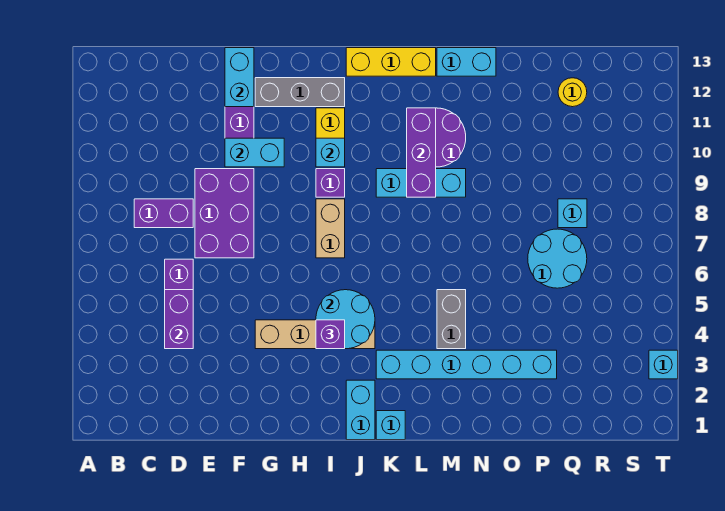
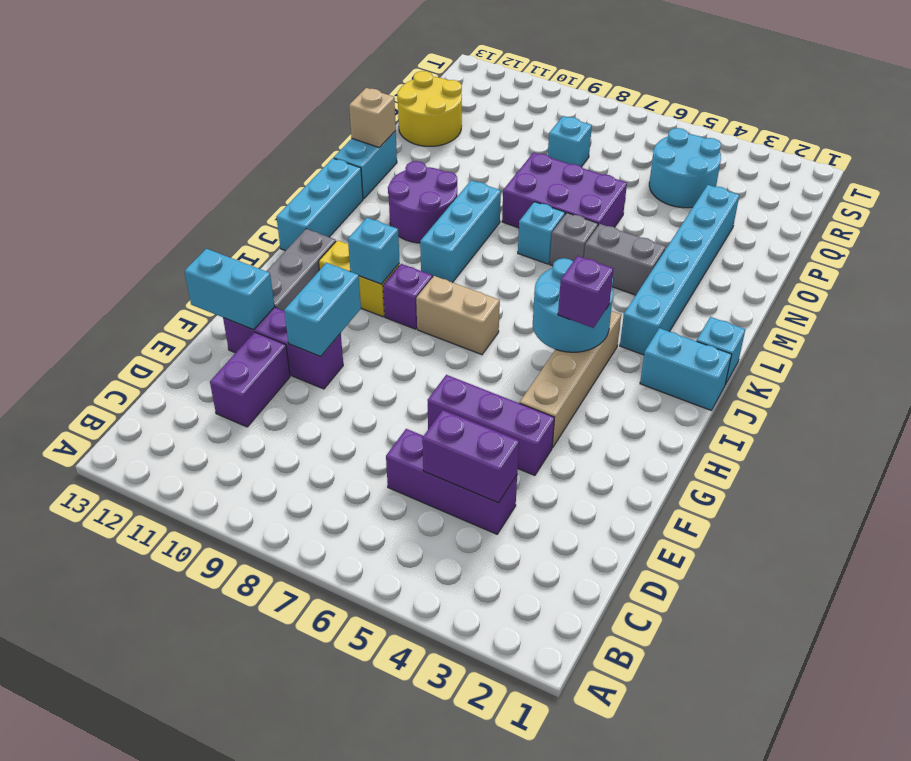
purple 1x2 brick [134,199,193,228] -> purple 1x2 brick moved to [210,332,290,427]
purple 2x3 brick [195,169,254,258] -> purple 2x3 brick moved to [502,152,627,228]
yellow 1x3 brick [346,48,436,76] -> cyan 1x3 brick [277,158,363,251]
purple 1x3 brick [407,108,436,197] -> purple 1x3 brick moved to [427,375,554,475]
none -> grey 1x1 brick [550,213,598,266]
none -> tan 1x1 brick [349,88,396,148]
cyan 2x2 round brick [528,229,587,288] -> cyan 2x2 round brick moved to [649,128,721,208]
yellow 1x1 round brick [558,78,587,107] -> yellow 2x2 round brick [397,71,462,146]
cyan 1x1 brick [649,350,678,379] -> cyan 1x1 brick moved to [518,202,565,264]

